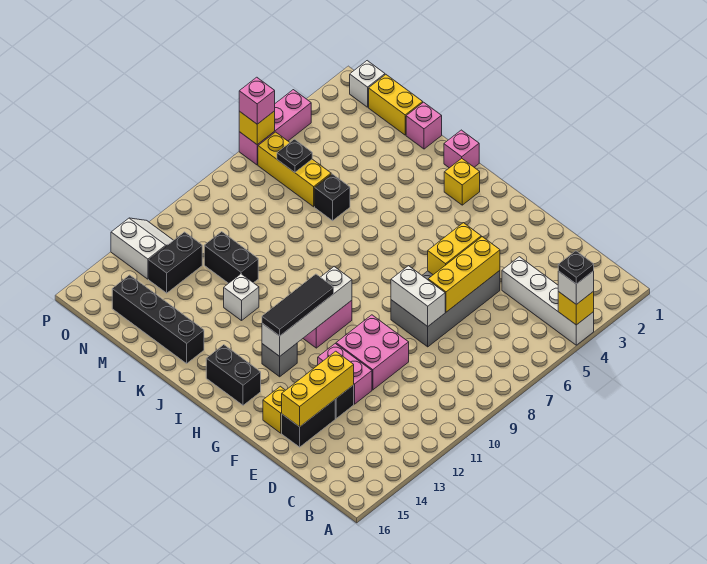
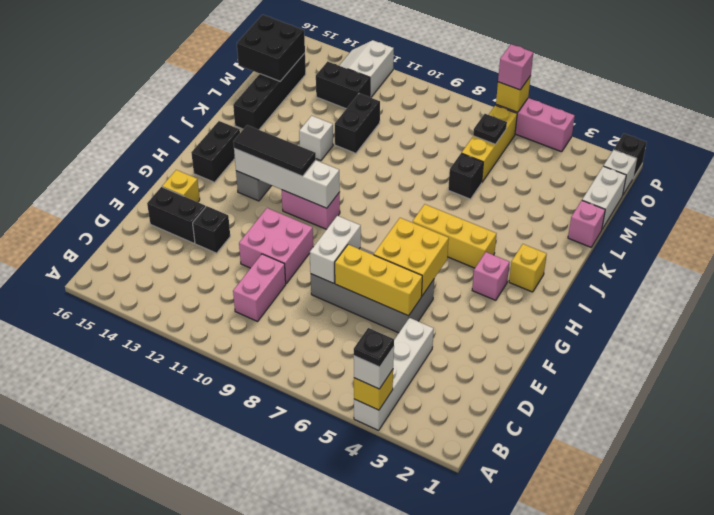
pink 1x2 brick [318,344,372,404] -> pink 1x2 brick moved to [233,254,286,321]
yellow 1x3 brick [282,351,354,427] -> yellow 1x3 brick moved to [412,204,497,268]
yellow 1x2 brick [428,223,481,275] -> yellow 2x2 brick [374,218,449,296]
pink 1x1 brick [444,130,479,168] -> pink 1x1 brick moved to [472,252,510,300]
yellow 1x2 brick [369,75,423,135] -> white 1x2 brick [582,166,626,229]
none -> black 2x2 brick [237,15,305,81]
white 2x2 slope [111,218,173,279] -> white 2x2 slope turned to [339,40,394,98]
none -> black 1x1 brick [614,134,647,178]

